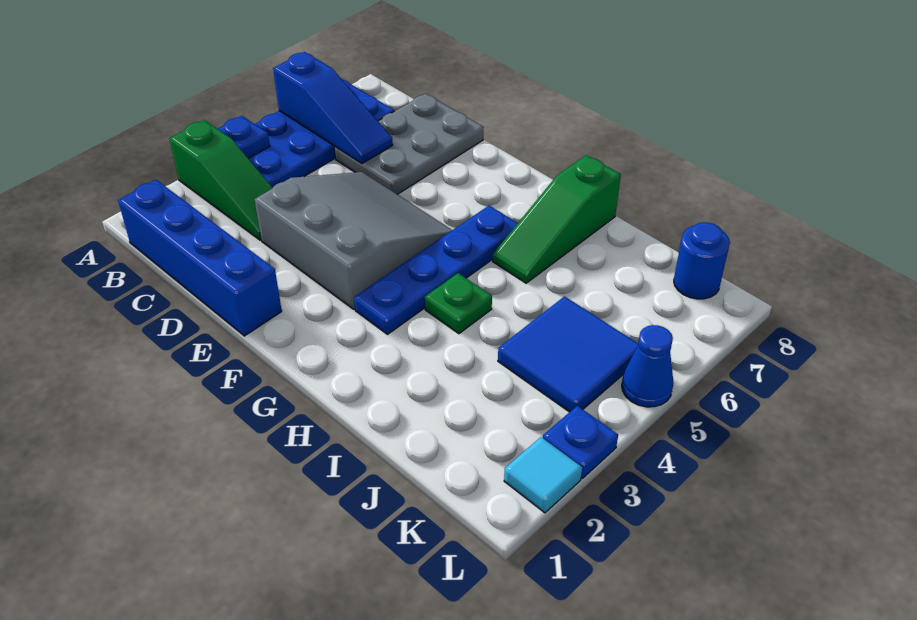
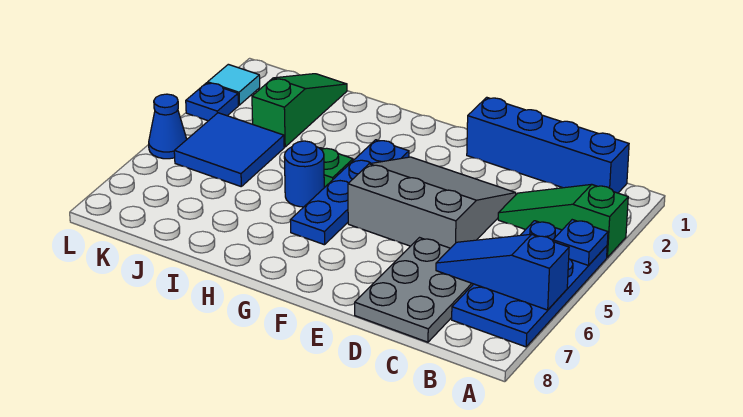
grey 3x3 slope [255,172,452,309] -> grey 3x3 slope turned to [348,157,516,248]
green 1x3 slope [493,155,621,283] -> green 1x3 slope moved to [252,74,347,147]
blue 1x1 round brick [674,222,730,299] -> blue 1x1 round brick moved to [284,141,324,207]

